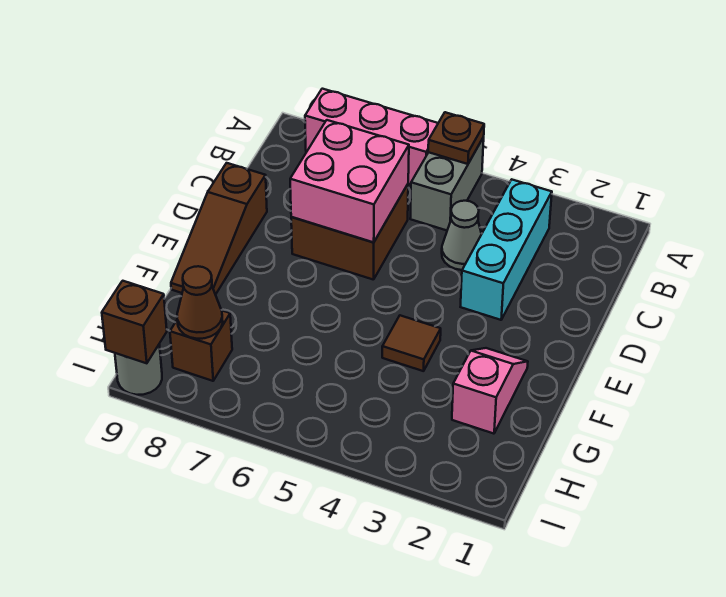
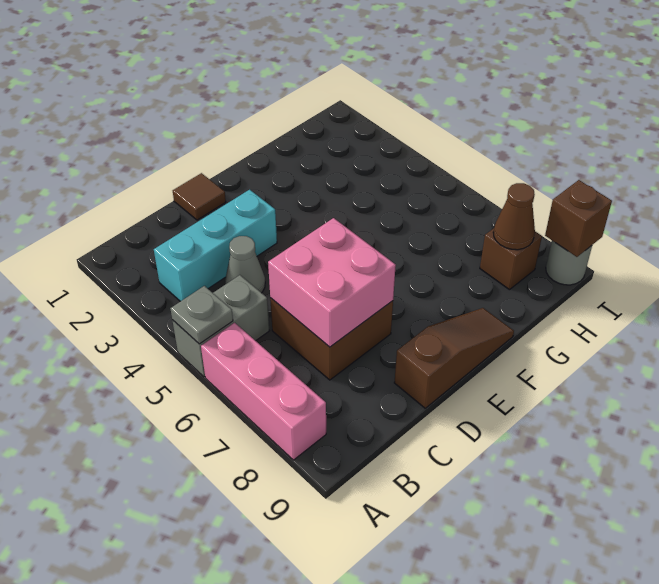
brown 1x1 plate [428,112,484,164] -> grey 1x1 plate [170,286,233,344]
pink 1x2 slope [452,348,528,434] -> none
brown 1x1 tile [382,315,441,371] -> brown 1x1 tile moved to [173,173,226,220]

